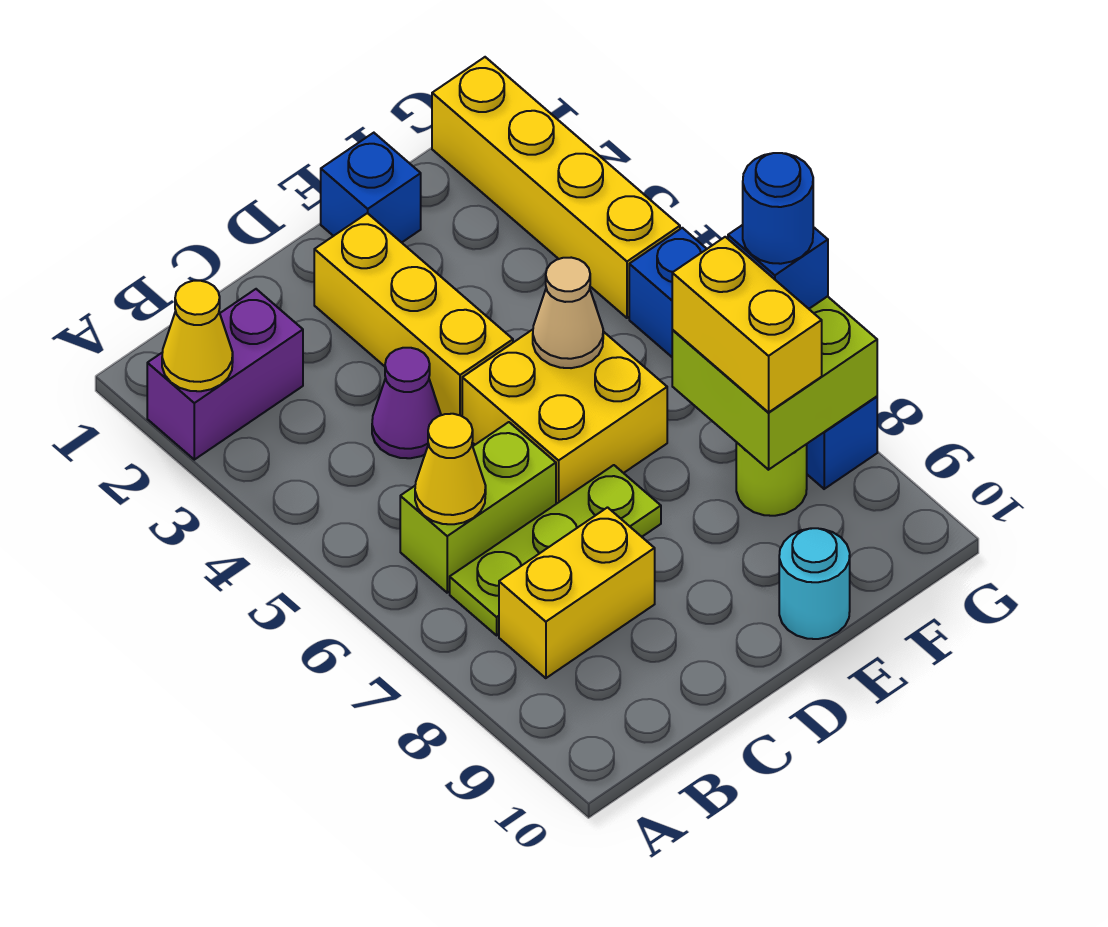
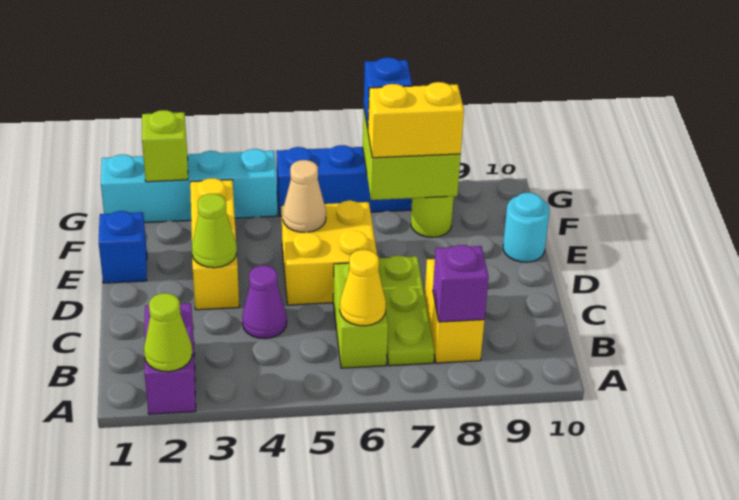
yellow 1x1 cone [162,281,233,391] -> lime 1x1 cone [144,293,192,372]
none -> purple 1x1 brick [433,245,489,322]
yellow 1x3 brick [314,213,513,416] -> yellow 1x3 brick turned to [190,178,239,310]
none -> lime 1x1 cone [192,194,237,268]
yellow 1x4 brick [432,57,680,318] -> cyan 1x4 brick [101,149,277,222]
none -> lime 1x1 brick [142,110,188,182]
blue 1x1 round brick [743,153,813,264] -> none

